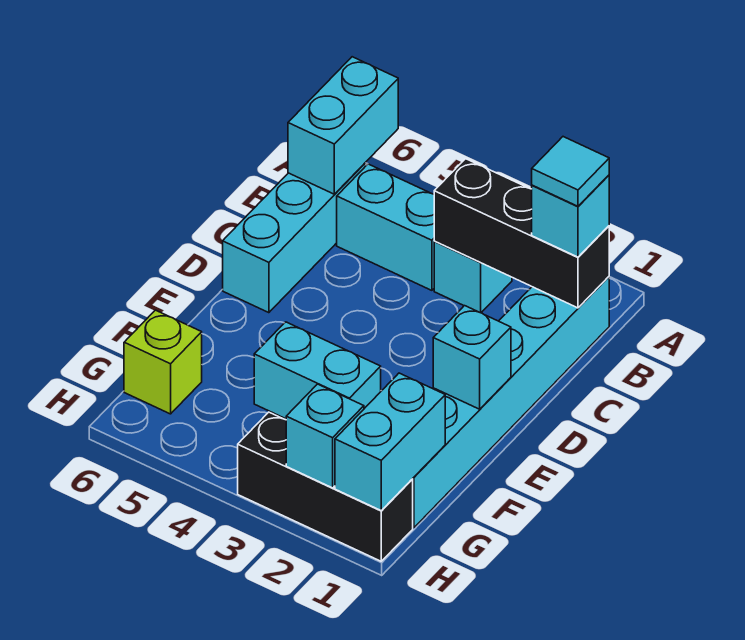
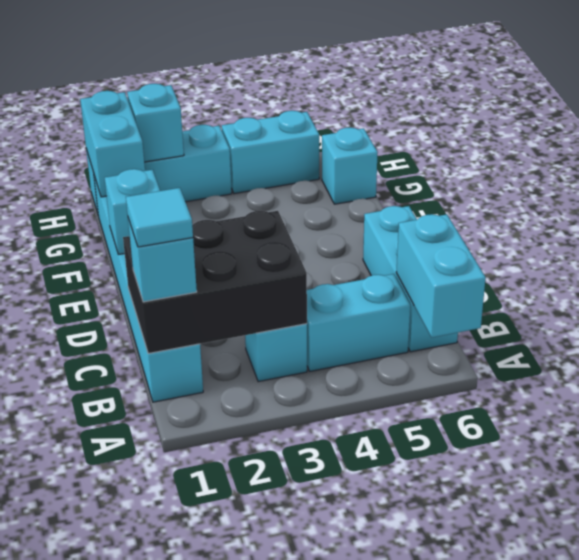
black 1x3 brick [434,159,609,308] -> black 2x3 brick [123,211,307,354]
cyan 1x2 brick [254,322,381,419] -> cyan 1x2 brick moved to [222,111,319,194]
lime 1x1 brick [124,310,202,414] -> cyan 1x1 brick [322,127,378,204]
black 1x3 brick [238,412,413,561] -> cyan 1x3 brick [86,125,232,213]

